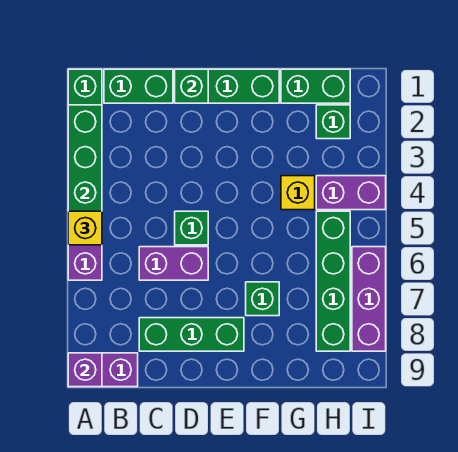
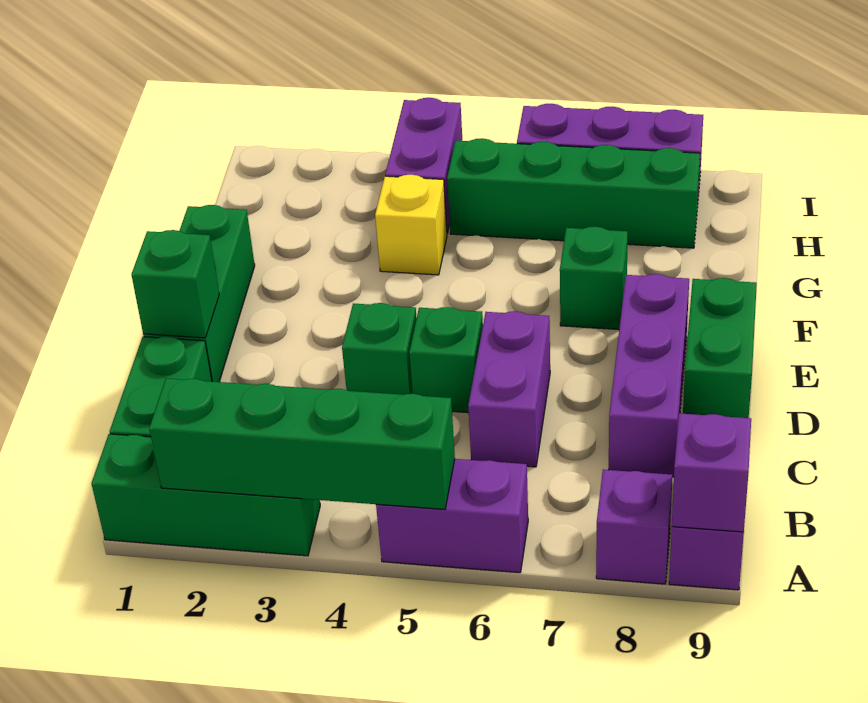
yellow 1x1 brick [68,211,102,245] -> none
none -> purple 1x1 brick [596,470,672,584]
green 1x3 brick [139,318,244,351] -> purple 1x3 brick [609,274,689,477]
green 1x2 brick [281,69,350,103] -> green 1x2 brick moved to [683,278,757,418]
green 1x1 brick [316,105,350,139] -> green 1x1 brick moved to [342,303,417,395]

